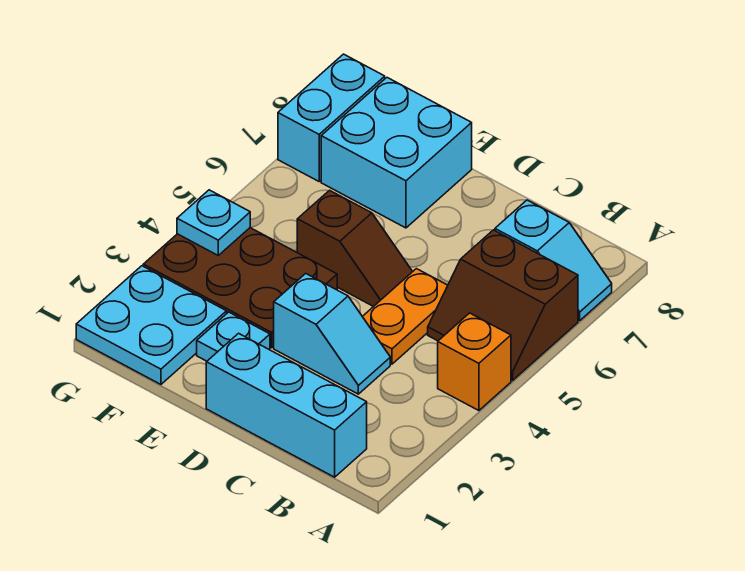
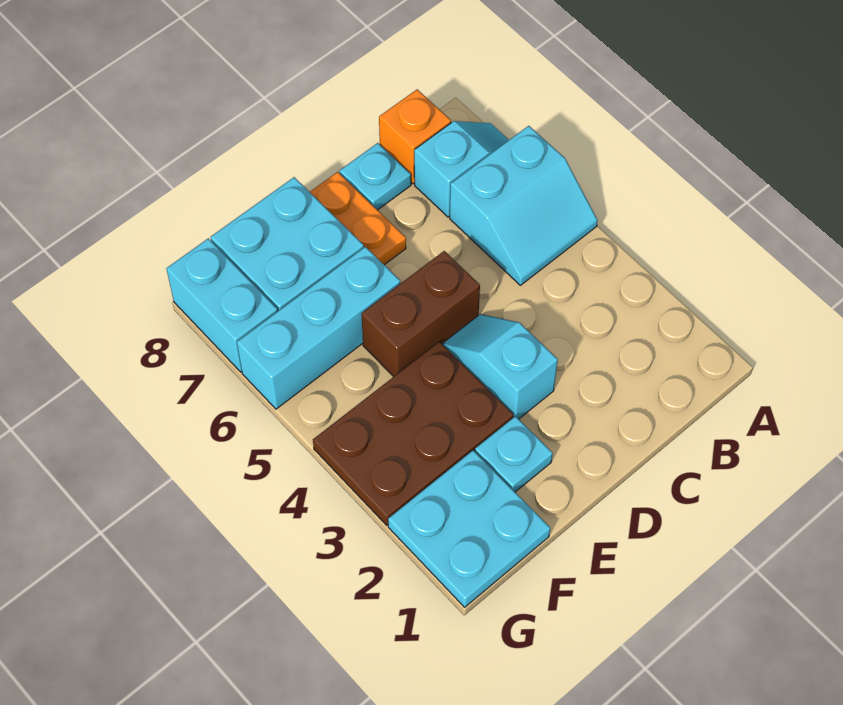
orange 1x1 brick [438,313,511,411] -> orange 1x1 brick moved to [379,89,451,184]
brown 2x2 slope [428,230,578,381] -> cyan 2x2 slope [450,126,598,285]
cyan 1x3 brick [206,333,367,477] -> cyan 1x3 brick moved to [237,247,400,409]
cyan 1x2 slope [274,274,390,394] -> cyan 1x2 slope turned to [442,314,558,419]
orange 1x2 plate [362,269,448,364] -> orange 1x2 plate moved to [310,172,406,265]
brown 1x2 slope [297,190,413,307] -> brown 1x2 brick [361,251,480,377]
cyan 1x1 plate [177,190,250,255] -> cyan 1x1 plate moved to [340,143,411,210]

